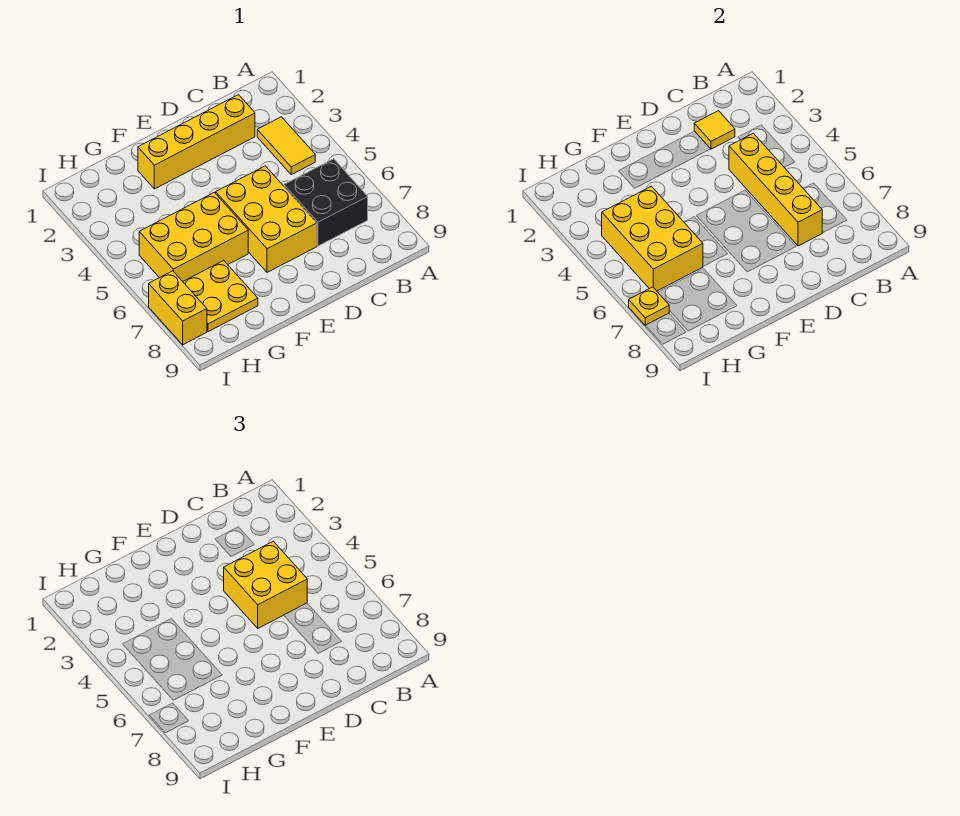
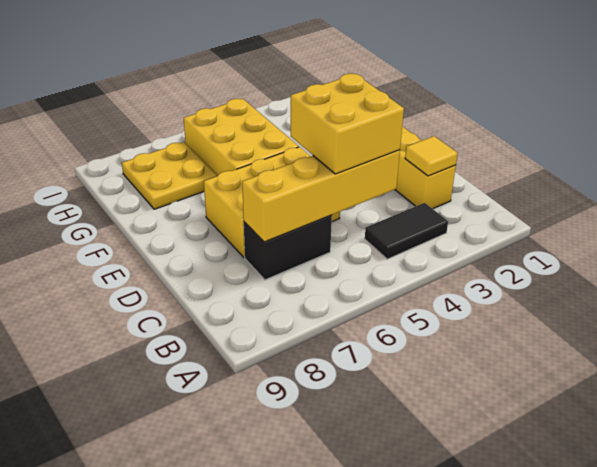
yellow 1x2 tile [257,117,315,175] -> black 1x2 tile [365,203,448,259]
black 2x2 brick [284,159,368,246] -> black 1x2 brick [244,215,332,280]
yellow 2x3 brick [602,186,703,291] -> none
yellow 1x2 brick [149,271,207,345] -> none
yellow 1x1 plate [629,287,669,325] -> none

